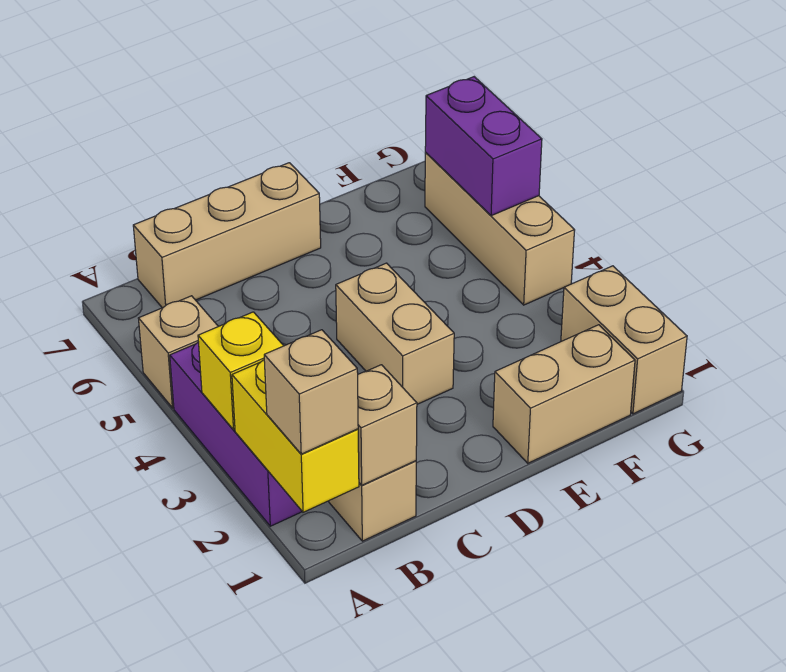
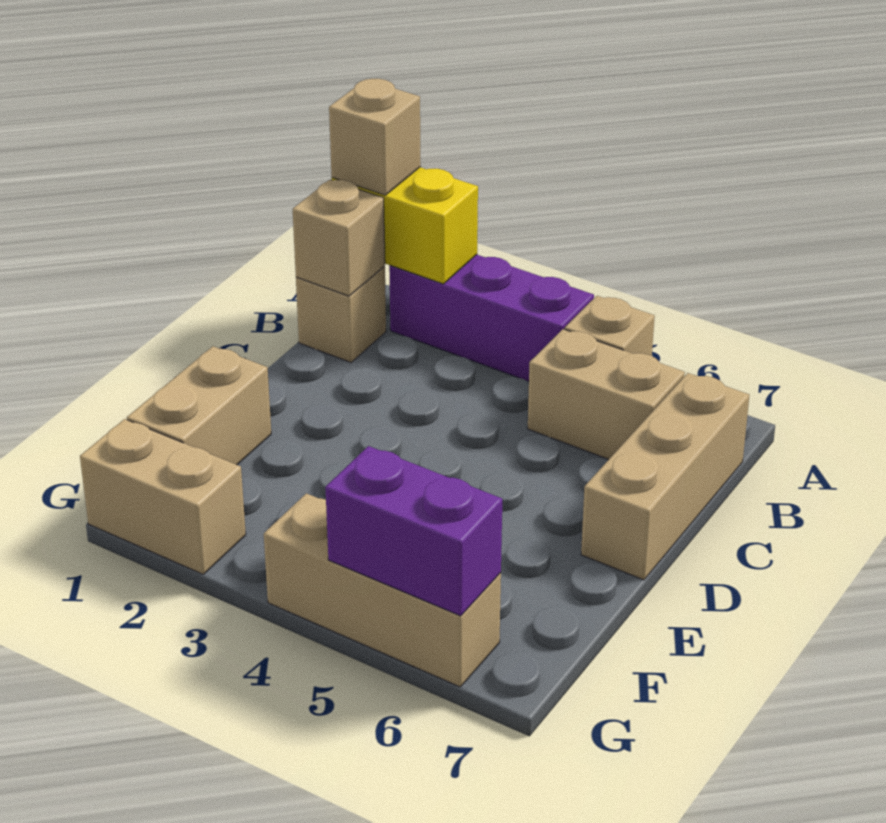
yellow 1x1 brick [198,312,283,430] -> none
tan 1x2 brick [336,263,454,404] -> tan 1x2 brick moved to [528,329,685,460]

